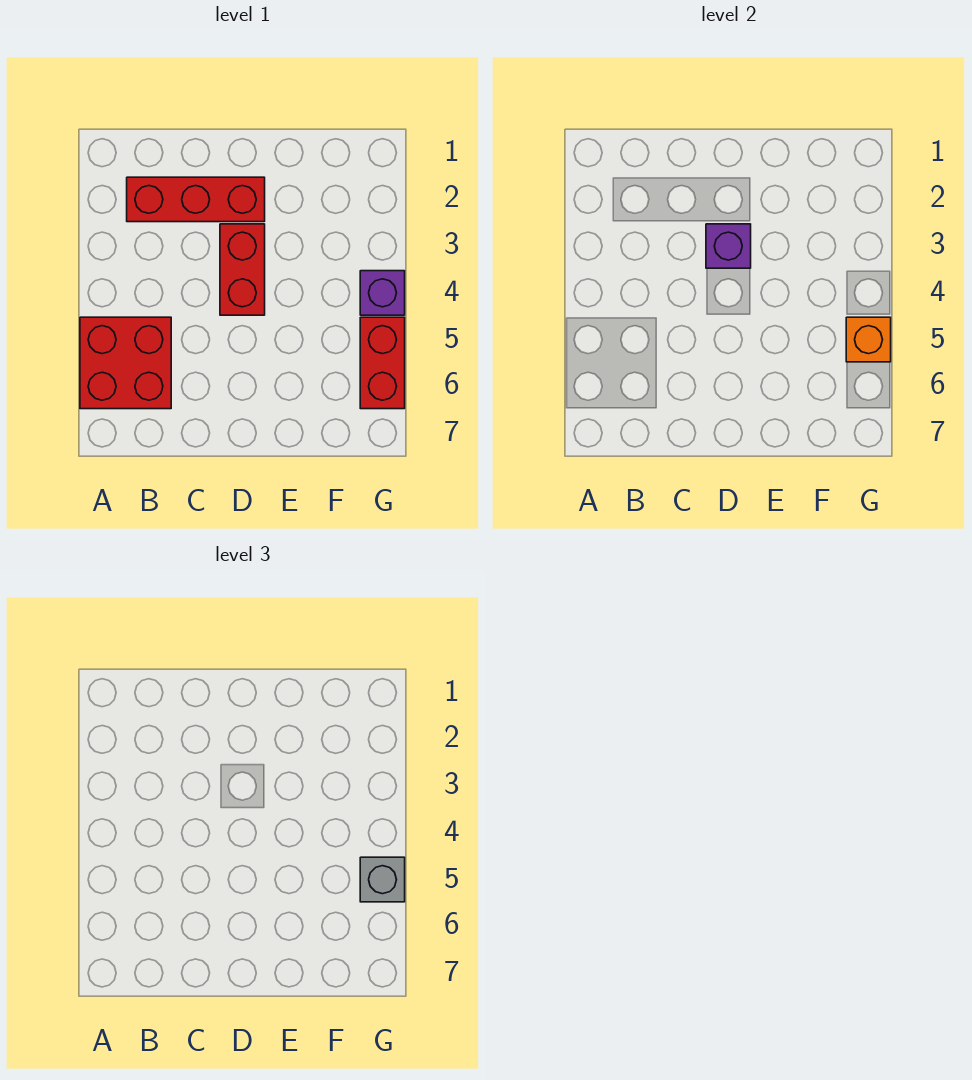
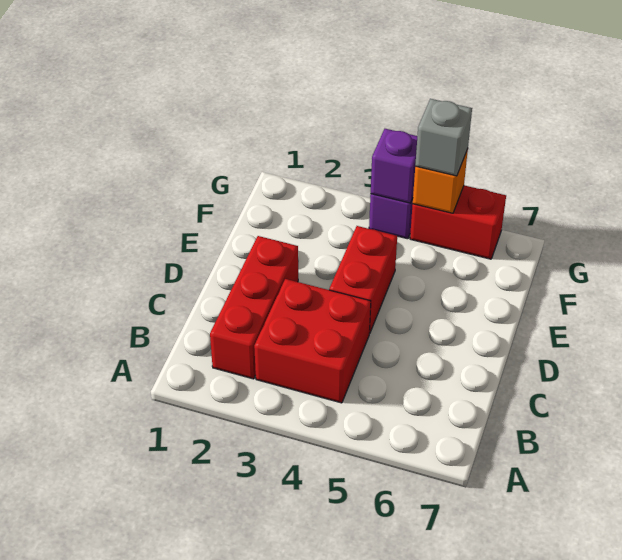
red 2x2 brick [80,317,171,409] -> red 2x2 brick moved to [254,279,371,403]
red 1x2 brick [220,224,265,315] -> red 1x2 brick turned to [329,226,397,334]
purple 1x1 brick [706,224,751,268] -> purple 1x1 brick moved to [371,129,417,203]

